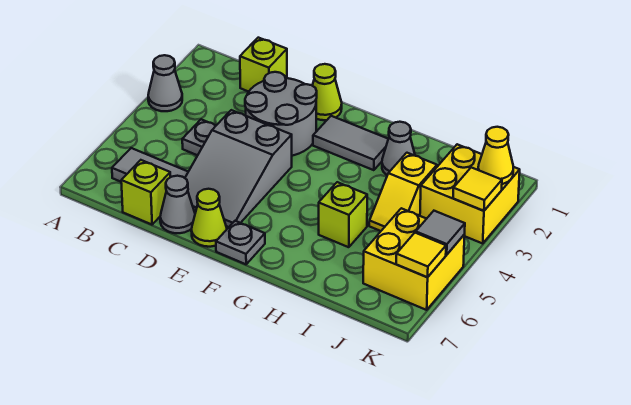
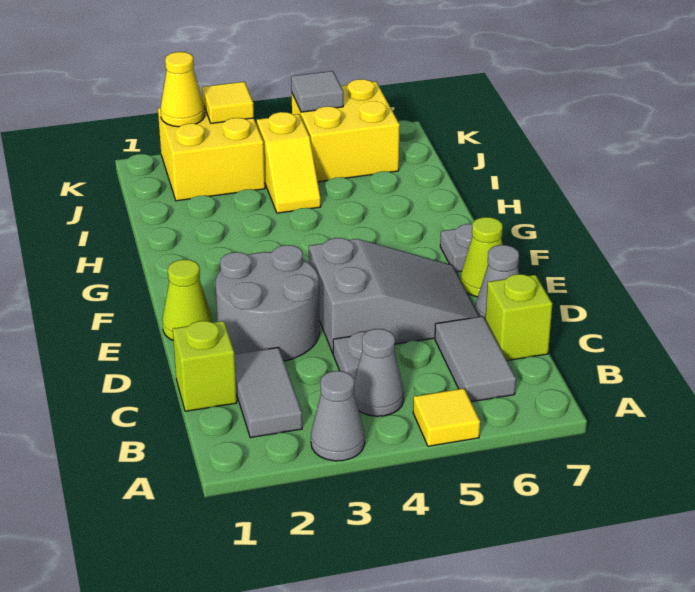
grey 1x2 tile [313,116,388,170] -> grey 1x2 tile moved to [234,347,302,438]
grey 1x1 cone [382,122,415,175] -> grey 1x1 cone moved to [354,329,404,416]
lime 1x1 brick [319,182,367,247] -> none
yellow 1x2 slope [369,153,437,231] -> yellow 1x2 slope turned to [257,112,321,213]
yellow 1x1 tile [396,233,446,277] -> yellow 1x1 tile moved to [413,388,480,446]

